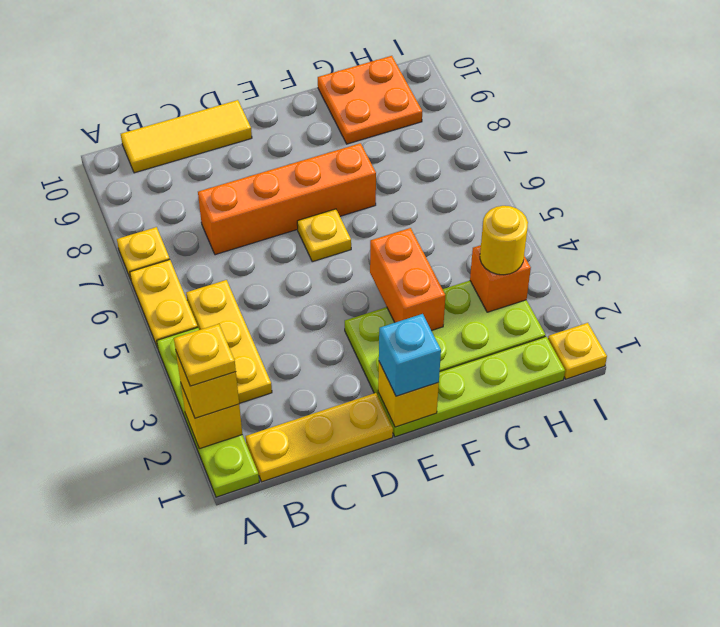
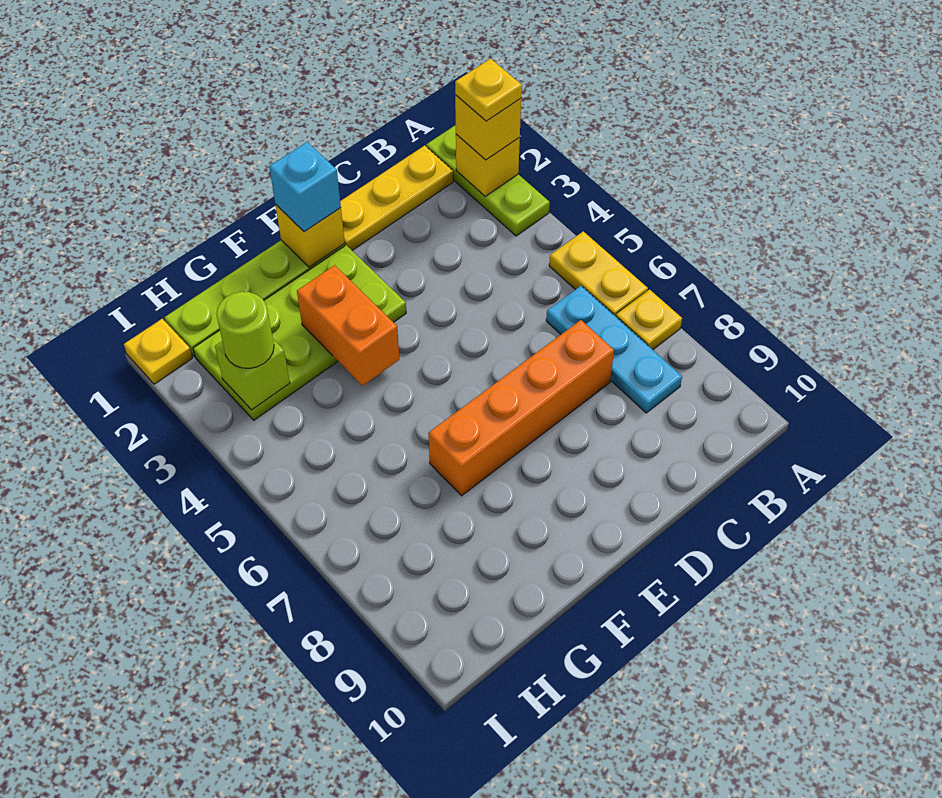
lime 1x4 plate [157,328,259,497] -> lime 1x3 plate [426,125,550,236]
yellow 1x3 plate [186,280,272,403] -> none
none -> cyan 1x3 plate [546,286,682,413]
yellow 1x3 tile [121,100,252,173] -> none
yellow 1x1 plate [297,209,351,262] -> none
orange 2x2 plate [318,56,422,144] -> none
orange 1x1 brick [470,245,531,312] -> lime 1x1 brick [215,339,290,410]
yellow 1x1 round brick [480,206,528,275] -> lime 1x1 round brick [216,292,274,368]

